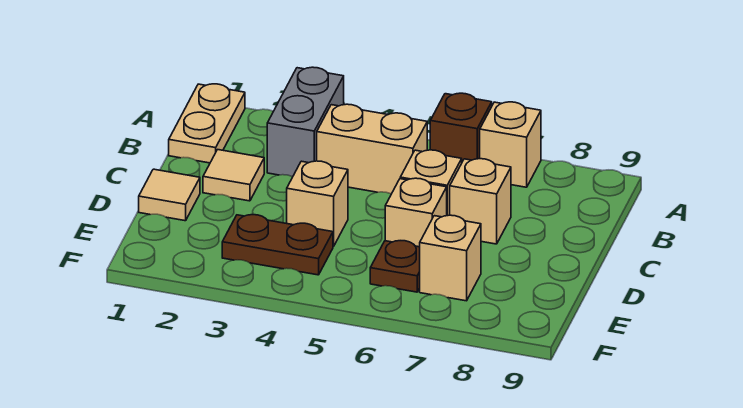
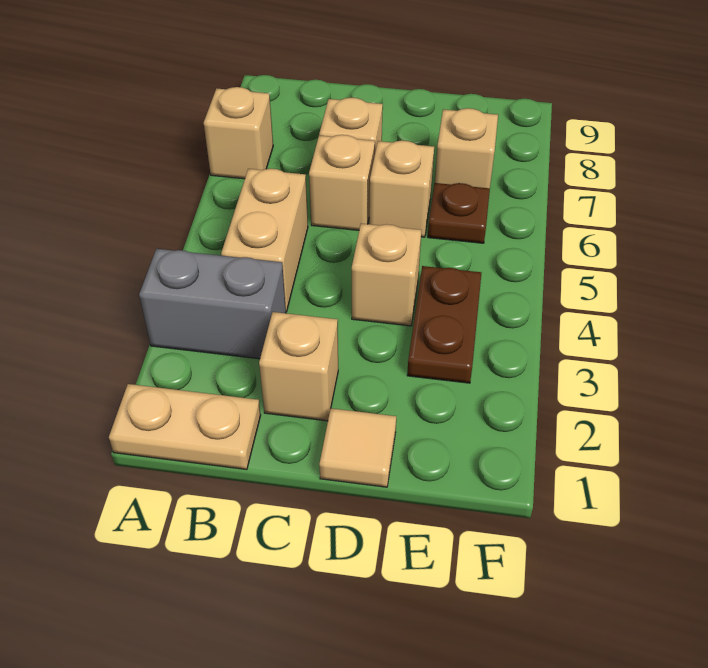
brown 1x1 brick [430,93,492,162] -> none
tan 1x1 tile [203,150,264,201] -> tan 1x1 brick [259,312,338,421]

